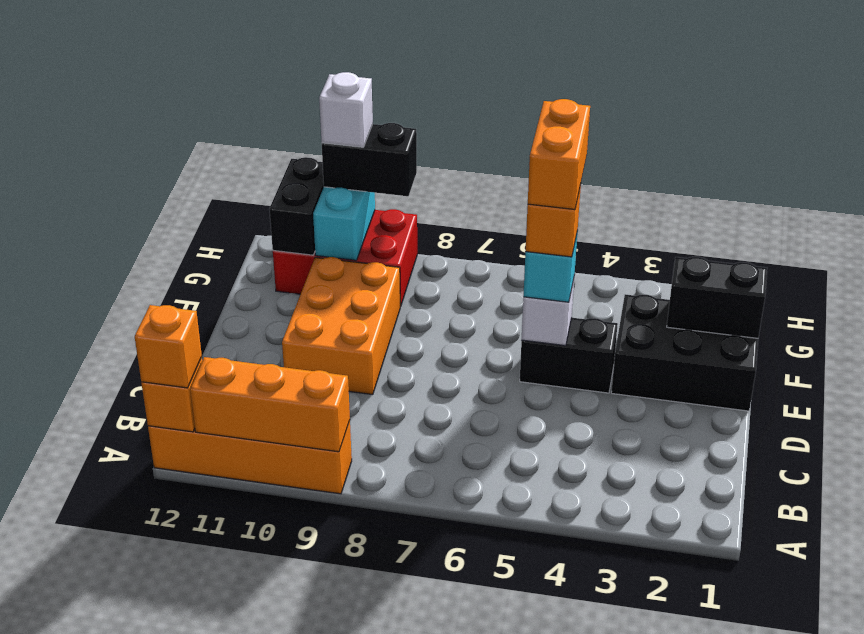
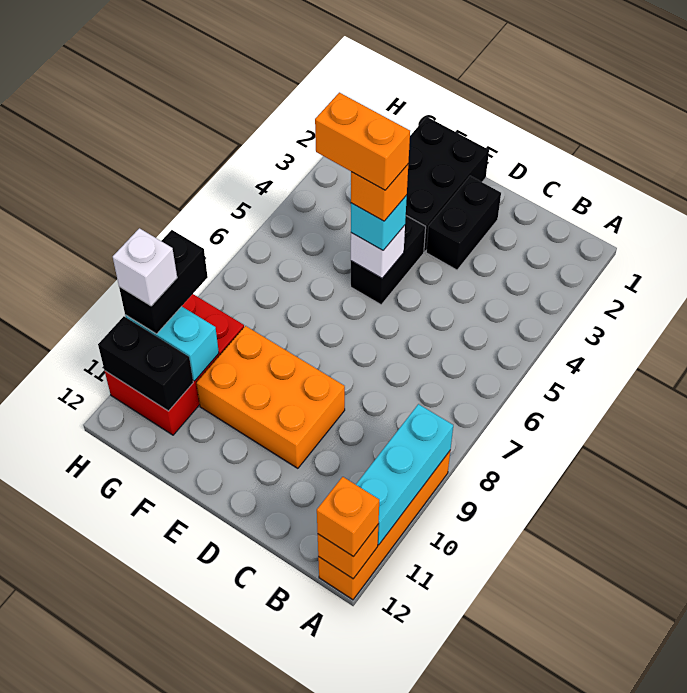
orange 1x3 brick [190,357,350,452] -> cyan 1x3 brick [356,404,453,545]
black 1x2 brick [667,257,767,338] -> black 1x2 brick moved to [426,176,501,270]

